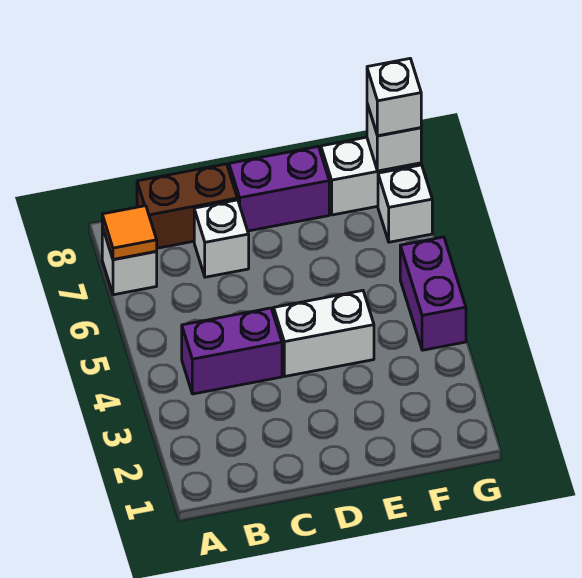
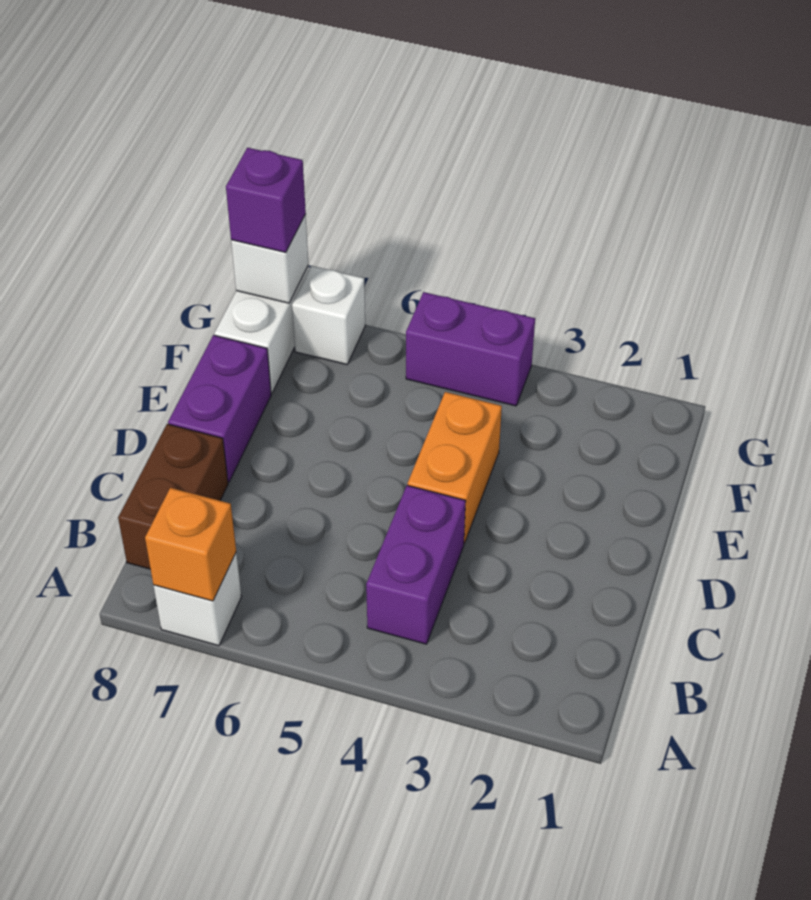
orange 1x1 tile [102,206,157,260] -> orange 1x1 brick [145,488,236,601]
white 1x1 brick [194,200,249,277] -> none
white 1x2 brick [274,291,374,377] -> orange 1x2 brick [408,392,502,543]
white 1x1 brick [367,59,421,136] -> purple 1x1 brick [226,148,306,252]

